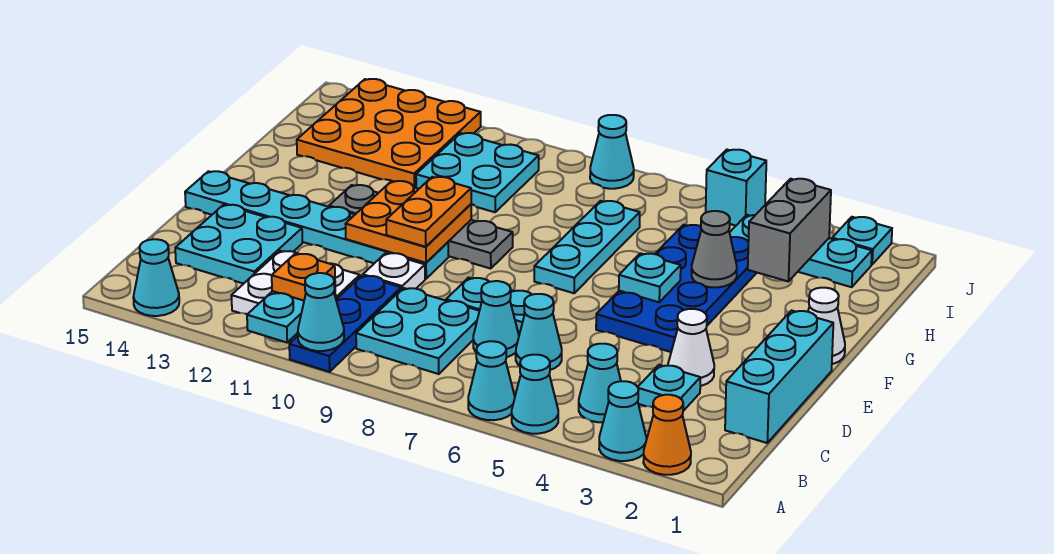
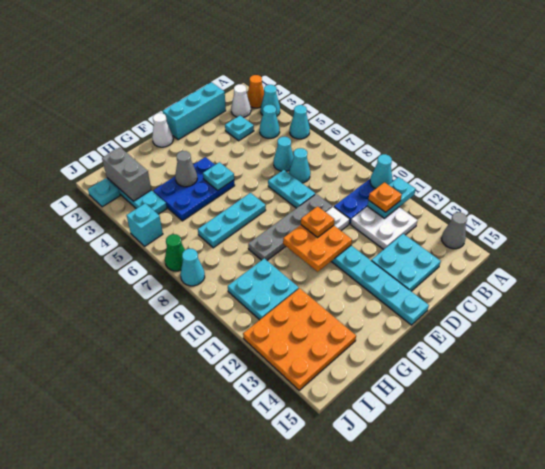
cyan 1x1 cone [468,341,515,420] -> none
cyan 1x1 cone [133,239,179,316] -> grey 1x1 cone [441,212,467,249]
cyan 2x2 plate [356,288,479,374] -> none
white 1x1 cone [668,309,714,386] -> white 1x1 cone moved to [231,84,251,117]
blue 2x4 plate [596,225,757,352] -> blue 2x3 plate [153,157,235,221]
orange 1x2 plate [386,177,471,247] -> orange 1x1 plate [301,206,335,237]
grey 1x4 plate [329,185,513,269] -> grey 1x4 plate turned to [248,194,332,260]
grey 1x2 brick [748,179,831,282] -> grey 1x2 brick turned to [102,148,151,201]
none -> green 1x1 cone [165,234,185,271]

